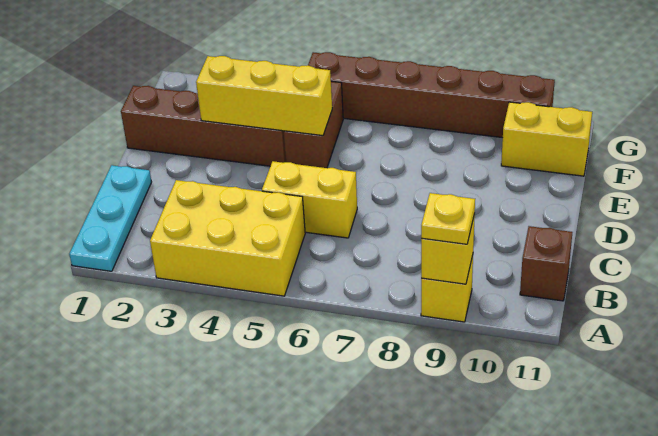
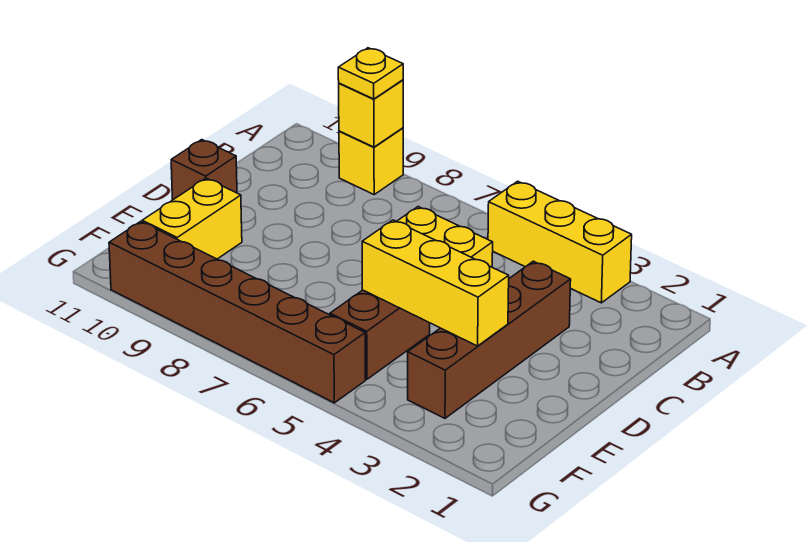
cyan 1x3 plate [69,165,151,271] -> none
yellow 2x3 brick [150,180,305,296] -> yellow 1x3 brick [488,181,632,303]
brown 1x1 brick [520,226,572,301] -> brown 1x1 brick moved to [171,140,237,200]
brown 1x4 brick [121,86,286,166] -> brown 1x4 brick turned to [408,261,571,418]
yellow 1x2 brick [501,102,592,176] -> yellow 1x2 brick turned to [142,178,242,259]

